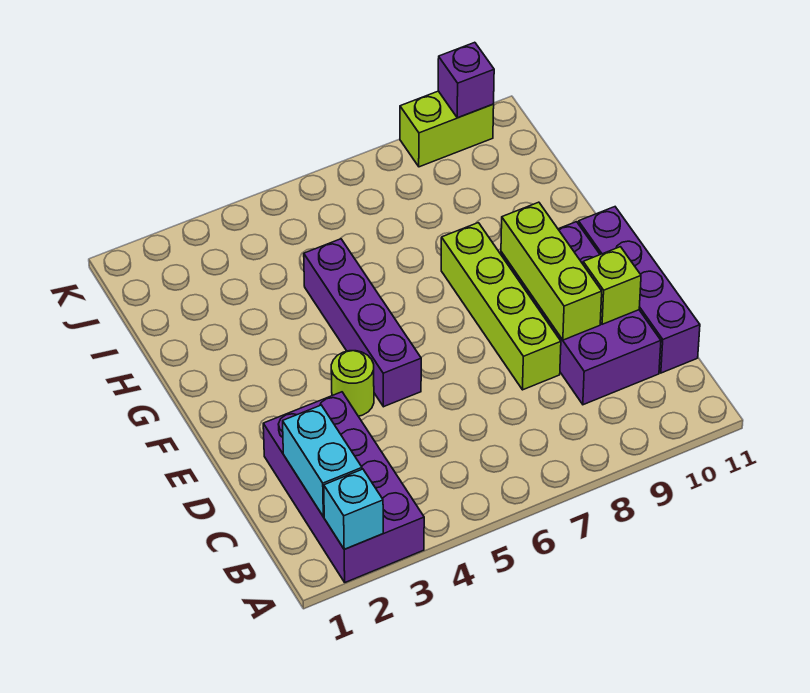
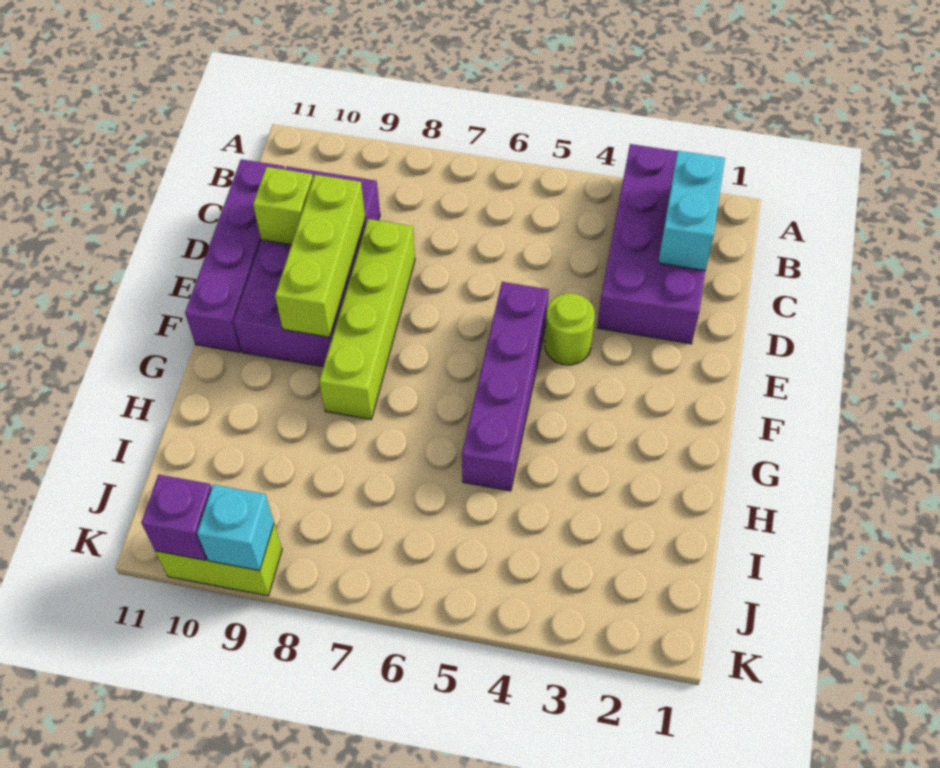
cyan 1x1 brick [324,469,383,549] -> cyan 1x1 brick moved to [197,484,274,571]

